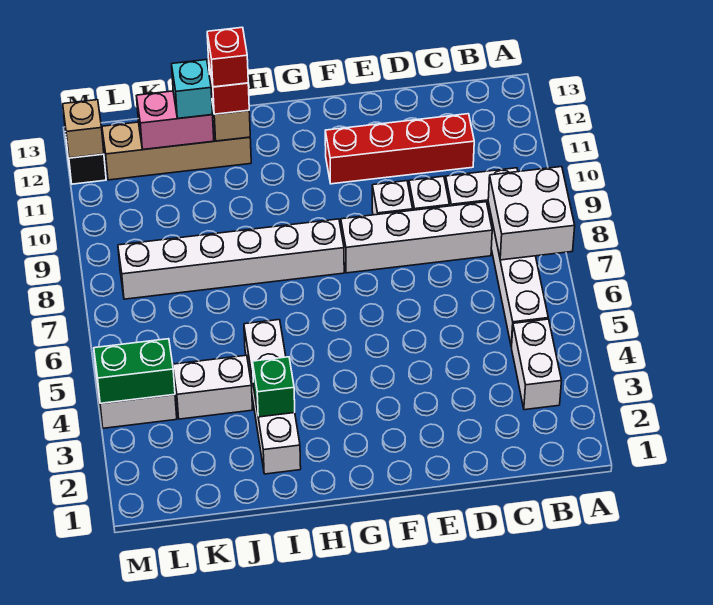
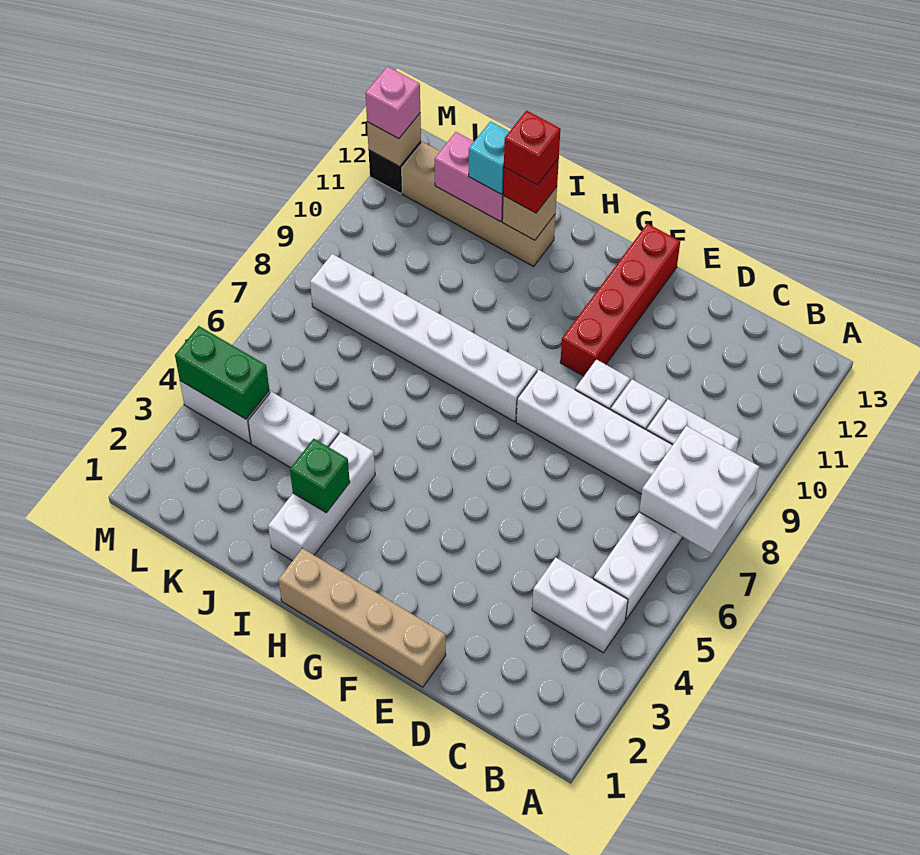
white 1x2 brick [512,319,561,410] -> white 1x2 brick turned to [532,557,628,653]
red 1x4 brick [325,114,474,184] -> red 1x4 brick turned to [560,224,680,376]
none -> tan 1x4 brick [278,548,446,687]
white 1x4 brick [244,320,301,474] -> white 1x3 brick [268,432,375,561]
none -> pink 1x1 brick [365,66,420,139]

